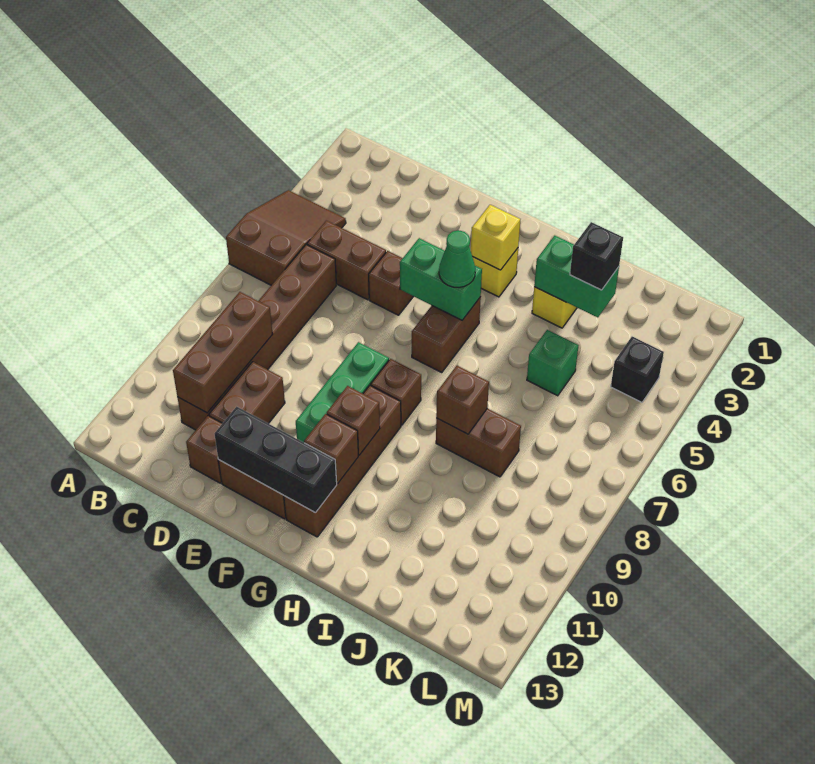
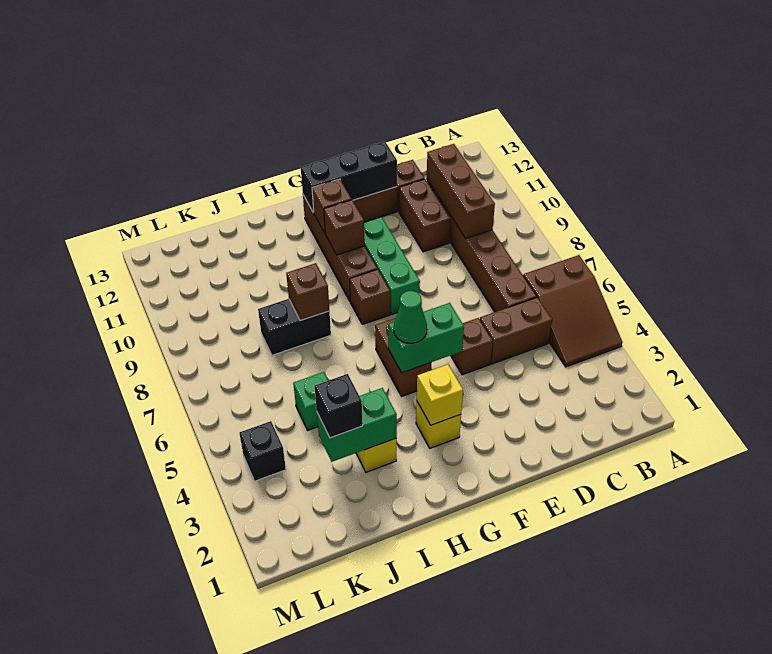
brown 1x2 brick [436,408,521,477] -> black 1x2 brick [258,299,331,355]

